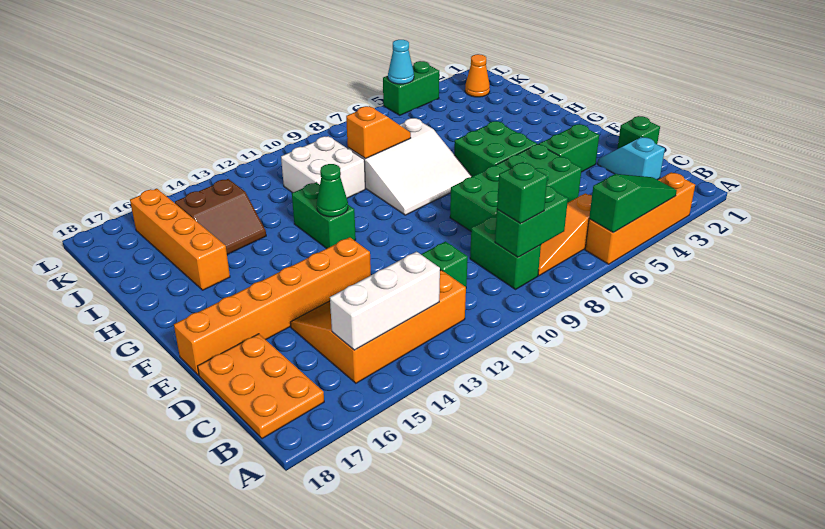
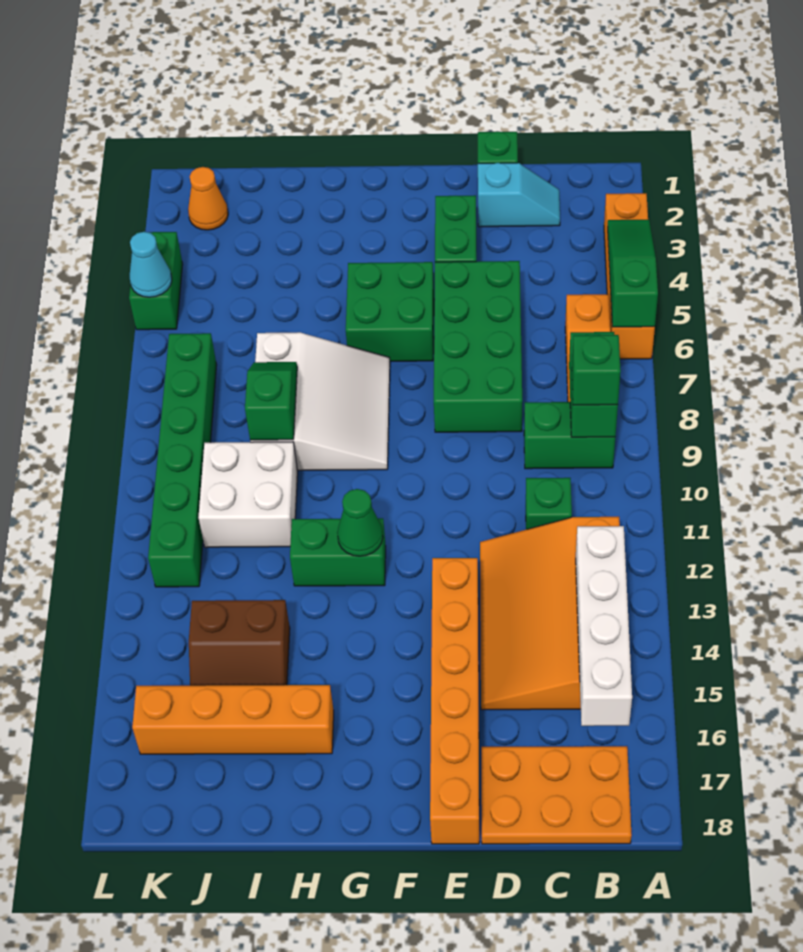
white 1x3 brick [330,252,440,350] -> white 1x4 brick [576,526,632,726]
cyan 1x2 slope [598,137,665,180] -> cyan 1x2 slope turned to [478,163,560,227]
orange 1x2 slope [346,106,411,159] -> green 1x2 slope [245,362,297,440]
brown 2x2 slope [175,179,266,255] -> brown 2x2 slope turned to [189,600,290,686]
none -> green 1x6 brick [148,333,217,587]

